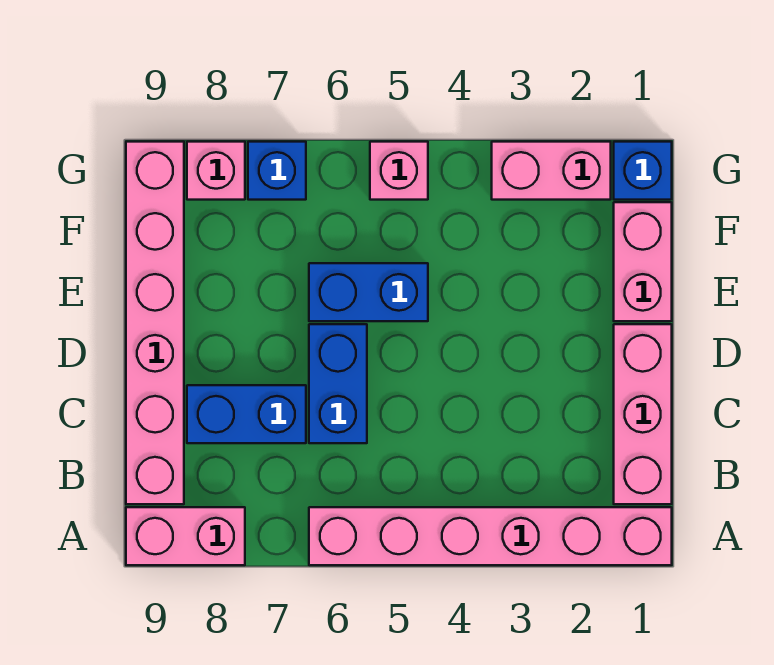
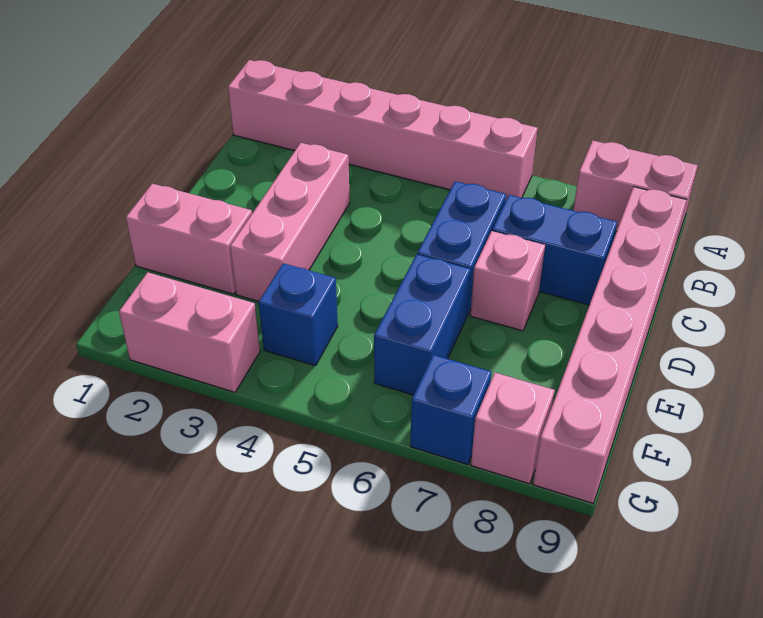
pink 1x3 brick [614,324,672,504] -> pink 1x3 brick moved to [230,143,350,301]
pink 1x2 brick [614,202,672,321] -> pink 1x2 brick turned to [126,184,252,294]
blue 1x2 brick [309,263,428,321] -> blue 1x2 brick turned to [374,255,470,395]
blue 1x1 brick [614,142,672,200] -> blue 1x1 brick moved to [259,263,338,366]
pink 1x1 brick [370,142,428,200] -> pink 1x1 brick moved to [470,231,545,331]

